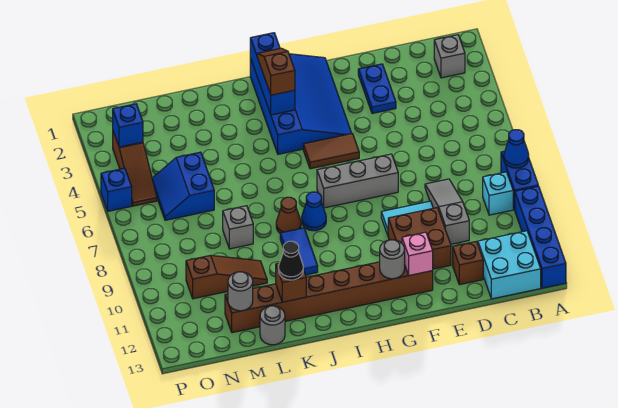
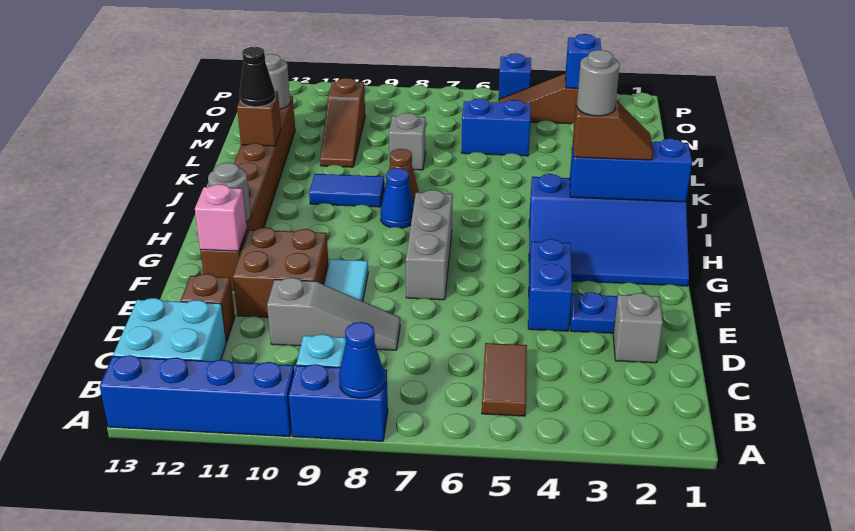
grey 1x1 brick [434,35,465,78] -> grey 1x1 brick moved to [613,293,663,363]
none -> blue 1x2 brick [528,239,572,331]
brown 1x2 tile [303,134,359,169] -> brown 1x2 tile moved to [482,343,527,416]
grey 1x1 round brick [260,306,285,345] -> grey 1x1 round brick moved to [577,50,620,116]

